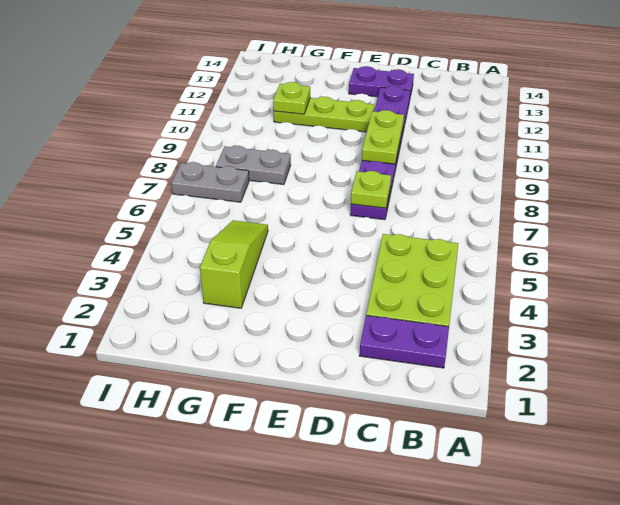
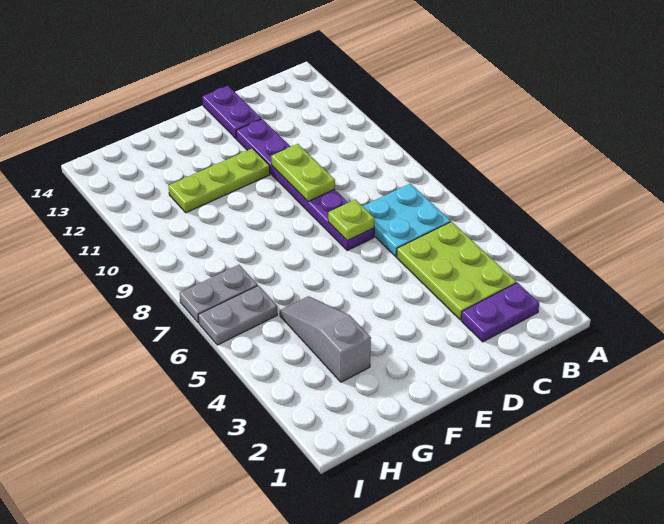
none -> cyan 2x2 plate [363,183,451,257]
purple 1x2 plate [349,66,414,97] -> purple 1x2 plate turned to [202,86,261,139]
lime 1x3 slope [200,220,268,308] -> grey 1x3 slope [280,296,371,382]
grey 1x2 plate [216,146,291,185] -> grey 1x2 plate moved to [198,286,277,345]
lime 1x1 plate [273,82,310,114] -> none

